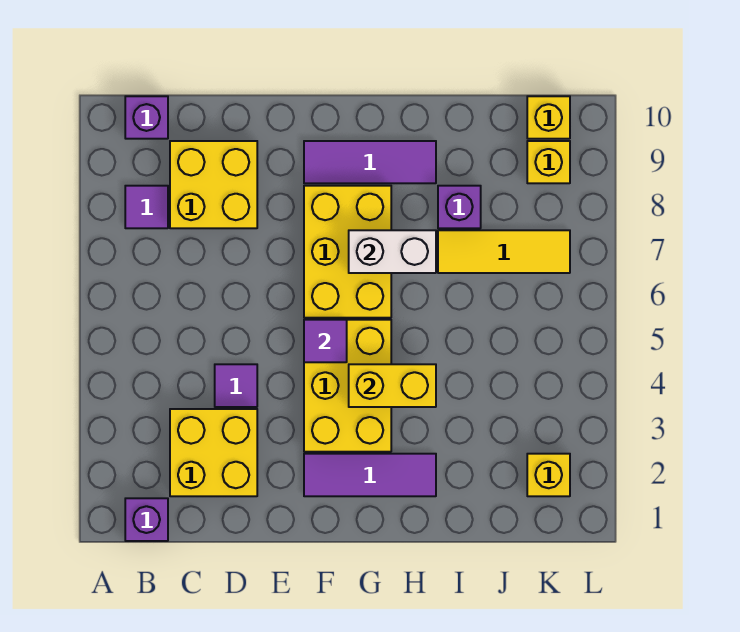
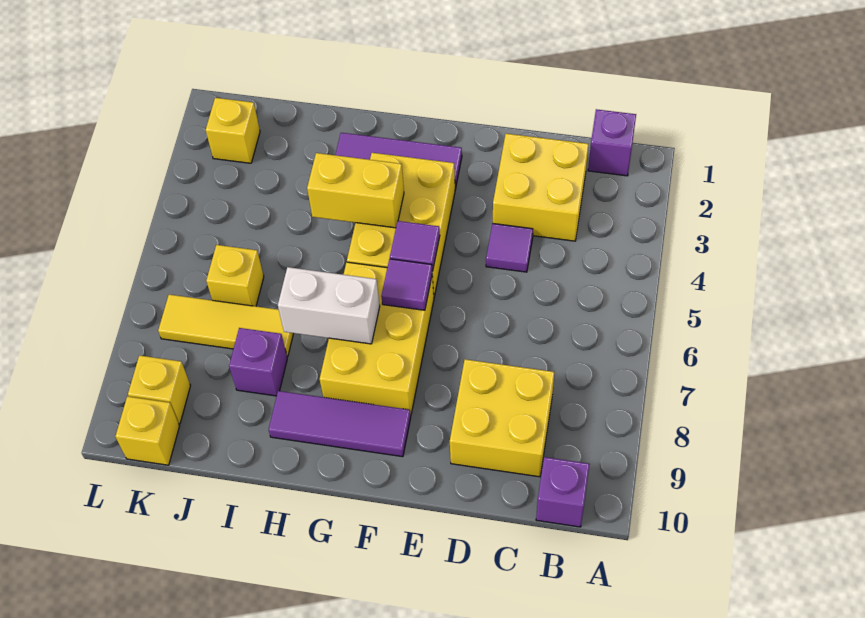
purple 1x1 tile [125,186,168,228] -> purple 1x1 tile moved to [381,259,432,310]
none -> yellow 1x1 brick [206,245,264,306]

